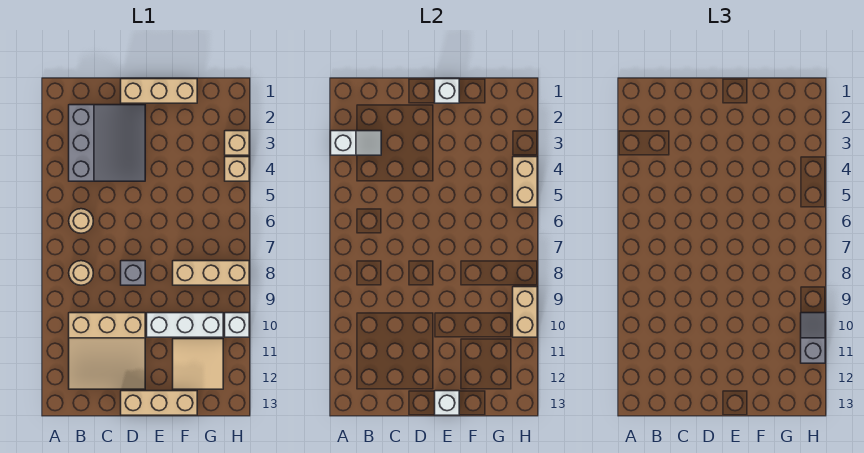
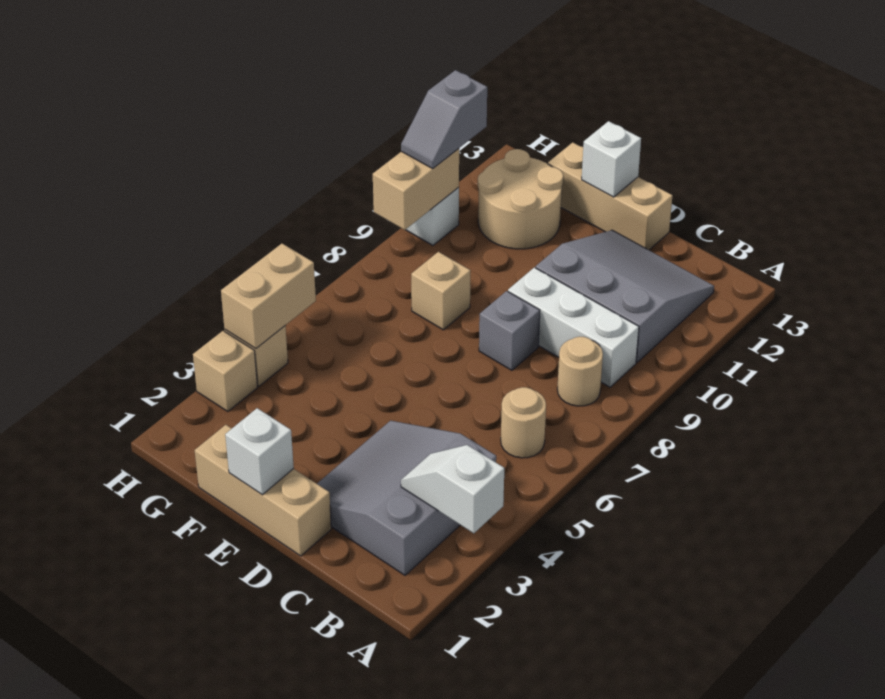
tan 3x3 slope [69,313,145,389] -> grey 3x3 slope [536,230,714,362]
white 1x3 brick [147,313,223,337] -> white 1x3 brick moved to [508,267,639,387]
tan 1x3 brick [173,261,249,285] -> tan 1x1 brick [411,252,471,330]
tan 2x2 tile [173,339,223,389] -> tan 2x2 round brick [478,149,563,249]

